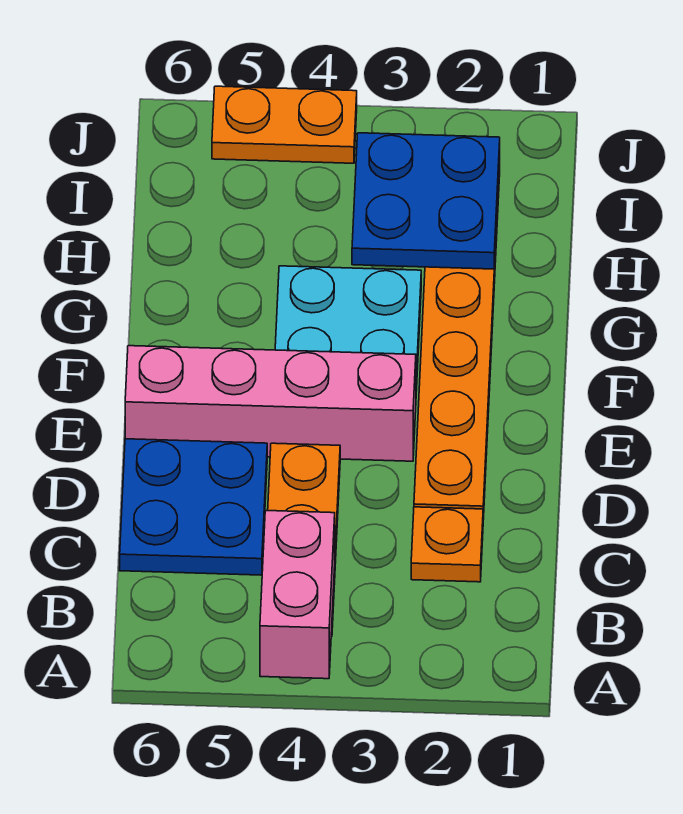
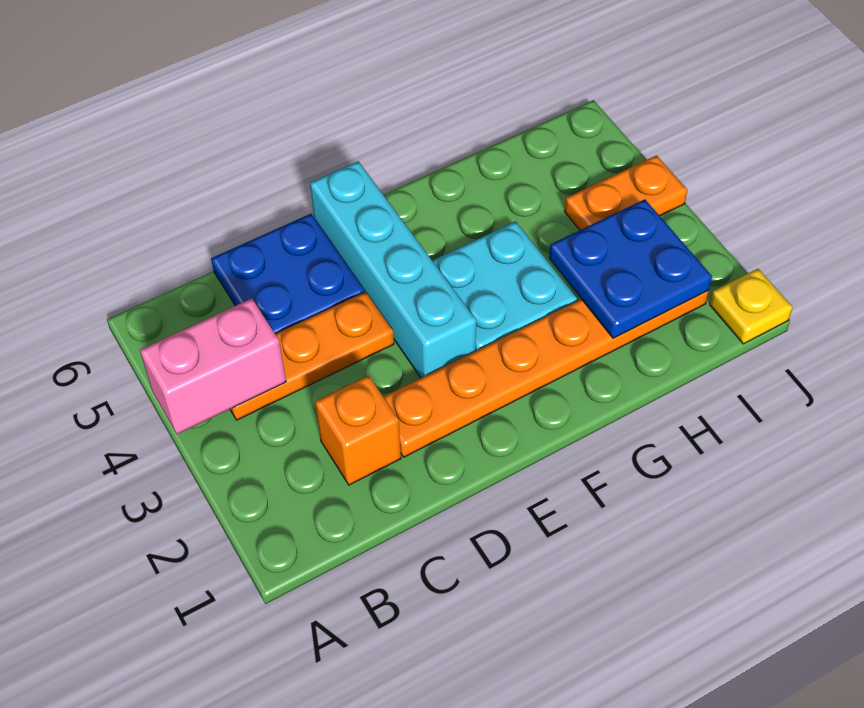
orange 1x1 plate [411,507,483,582] -> orange 1x1 brick [315,375,401,485]
pink 1x4 brick [125,346,416,461] -> cyan 1x4 brick [310,161,476,378]
none -> yellow 1x1 plate [710,269,793,344]
orange 1x2 plate [212,86,357,163] -> orange 1x2 plate turned to [565,155,687,230]

